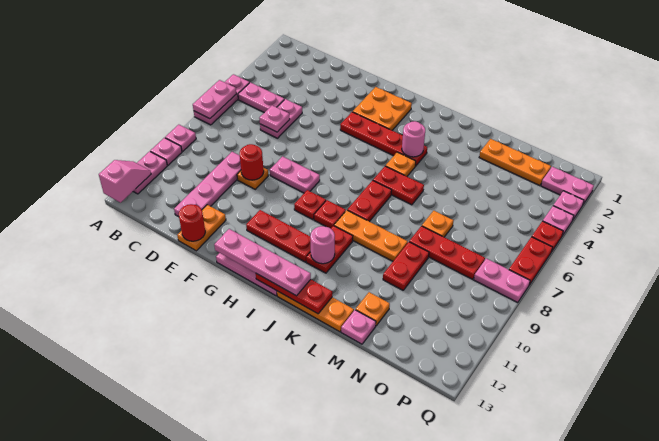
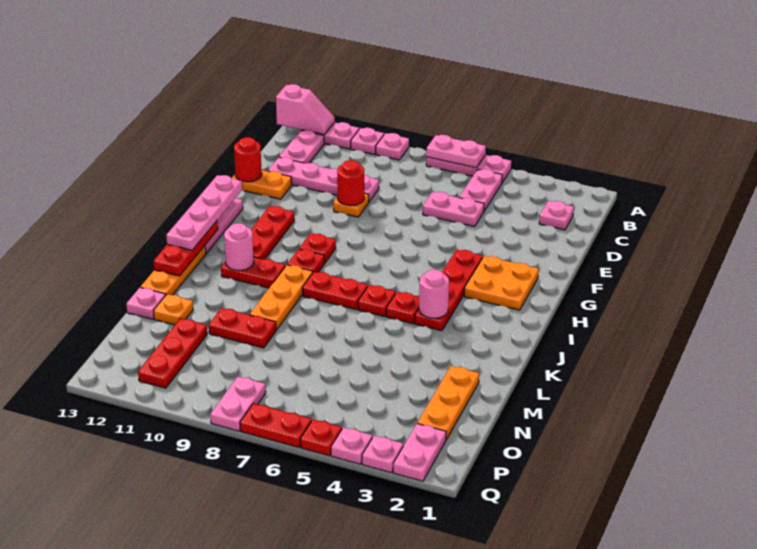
pink 1x1 plate [259,105,290,132] -> pink 1x1 plate moved to [539,201,574,230]
pink 1x2 plate [270,156,320,193] -> pink 1x2 plate moved to [279,130,324,164]
orange 1x1 plate [386,152,416,176] -> red 1x1 plate [386,292,419,324]
red 1x2 plate [373,166,424,205] -> red 1x1 plate [358,285,396,317]
orange 1x1 plate [422,211,454,237] -> none
red 1x3 plate [409,226,485,279] -> red 1x3 plate moved to [138,318,207,388]

